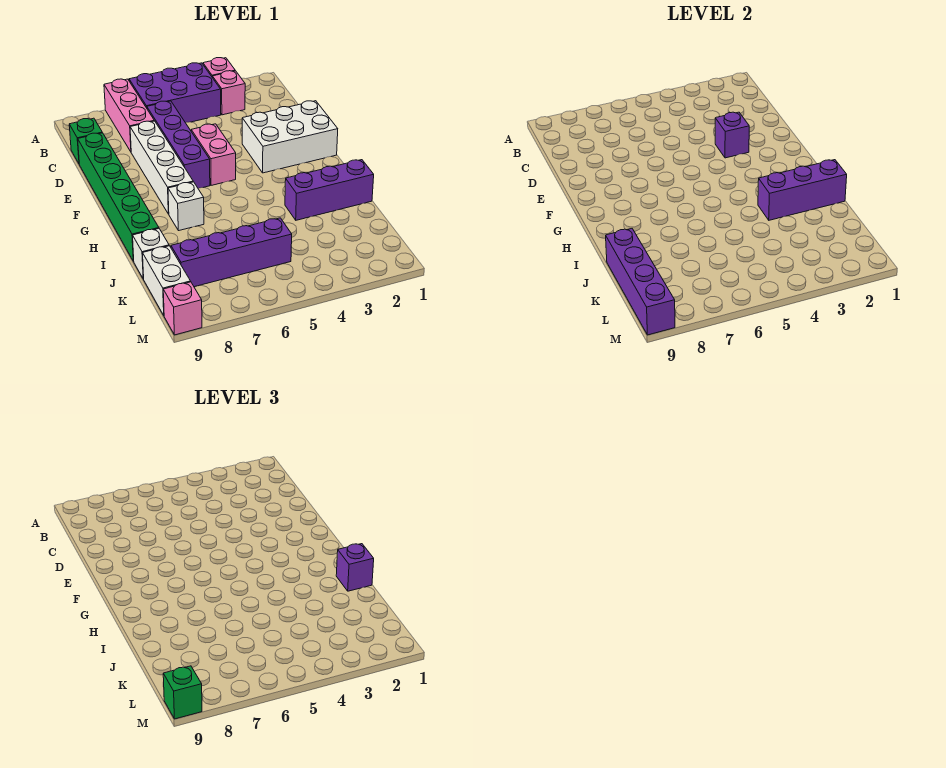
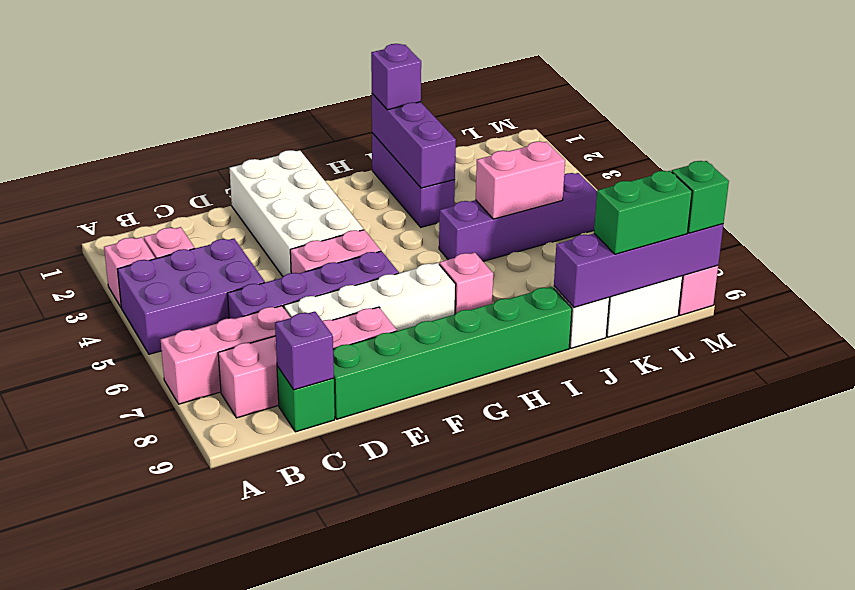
purple 2x3 brick [129,63,221,123] -> purple 2x3 brick turned to [117,239,265,354]
none -> pink 1x4 brick [218,307,397,418]
white 2x3 brick [242,101,338,173] -> white 2x4 brick [230,150,364,276]
purple 1x1 brick [715,112,749,158] -> purple 1x1 brick moved to [275,311,334,390]
white 1x1 brick [168,182,204,231] -> pink 1x1 brick [439,252,493,314]
none -> pink 1x2 brick [476,141,565,219]
purple 1x4 brick [171,218,292,287] -> purple 1x4 brick turned to [439,173,597,261]
none -> green 1x2 brick [594,171,692,254]

